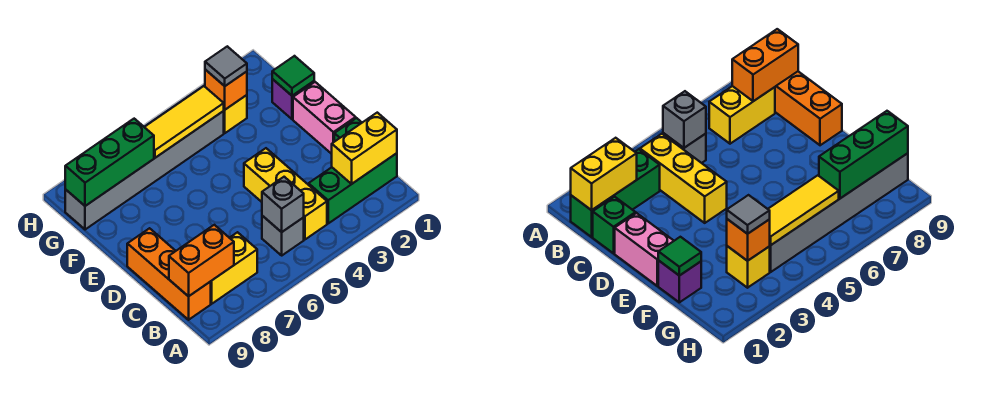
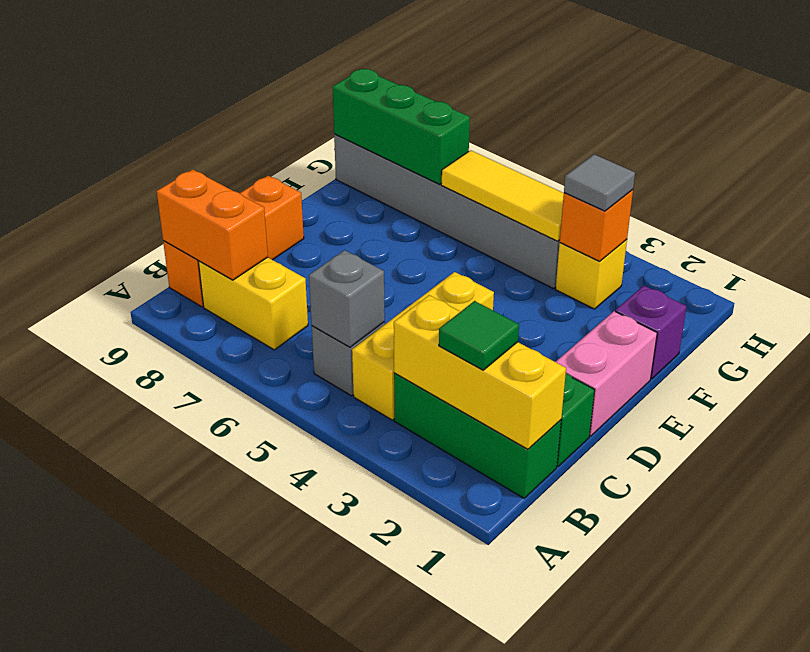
yellow 1x2 brick [332,113,397,184] -> yellow 1x3 brick [394,295,566,449]
green 1x1 tile [272,56,314,96] -> green 1x1 tile moved to [439,301,519,370]

